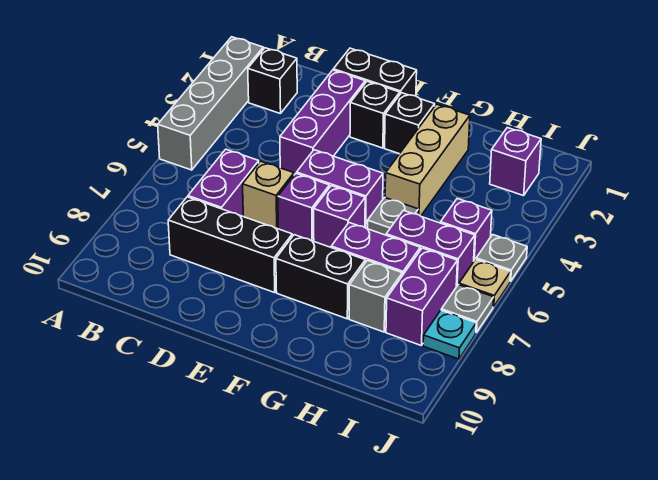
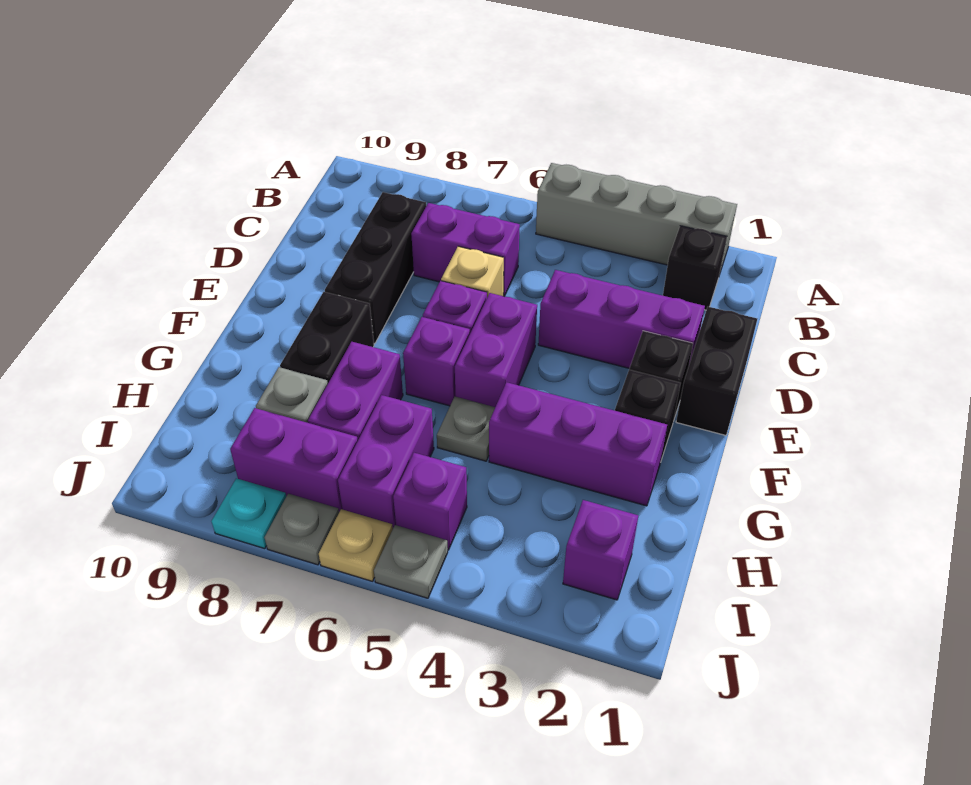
tan 1x3 brick [385,104,470,216] -> purple 1x3 brick [489,382,667,506]

